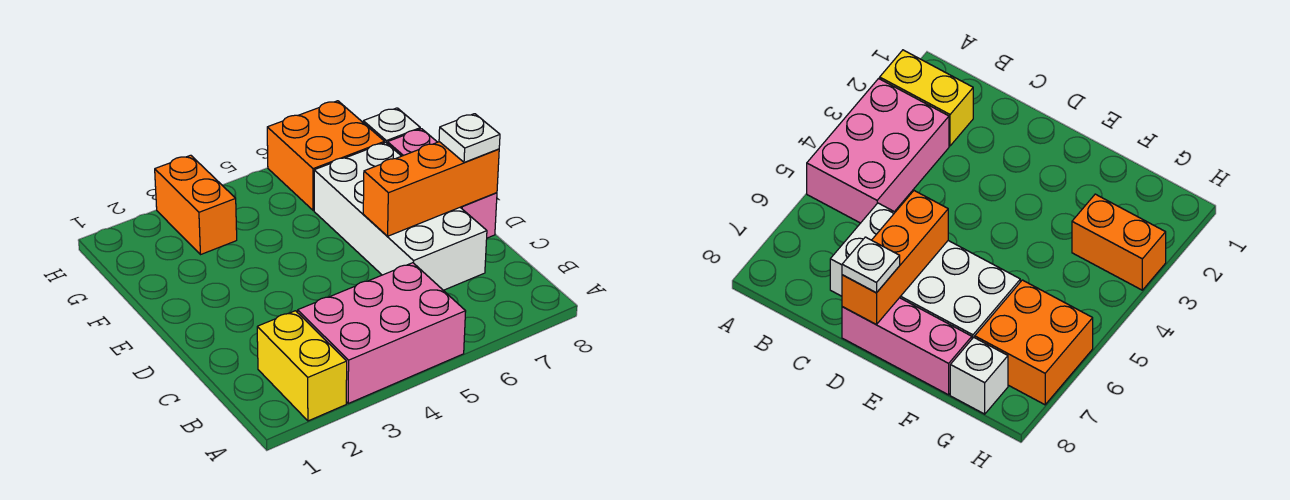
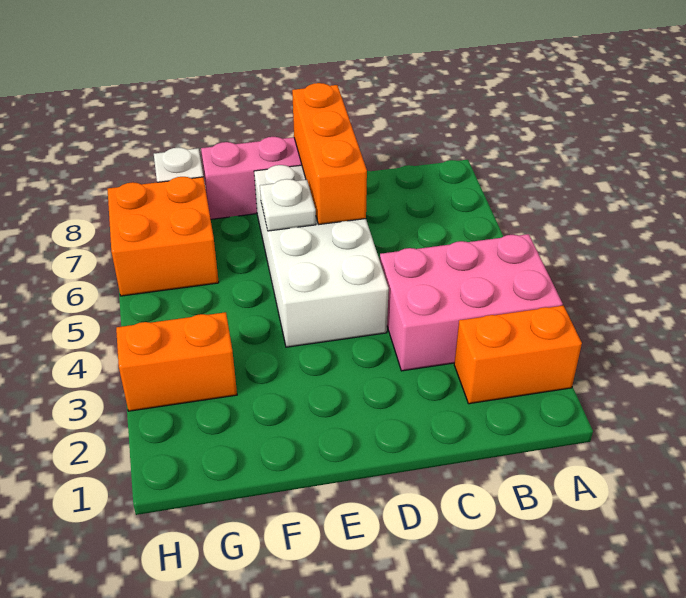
yellow 1x2 brick [257,311,347,421] -> orange 1x2 brick [454,306,582,404]
pink 2x3 brick [298,263,466,403] -> pink 2x3 brick turned to [380,234,563,371]
white 2x4 brick [314,142,487,290] -> white 2x4 brick turned to [254,165,389,347]
white 1x1 plate [439,114,500,162] -> white 1x1 plate moved to [260,179,316,231]

